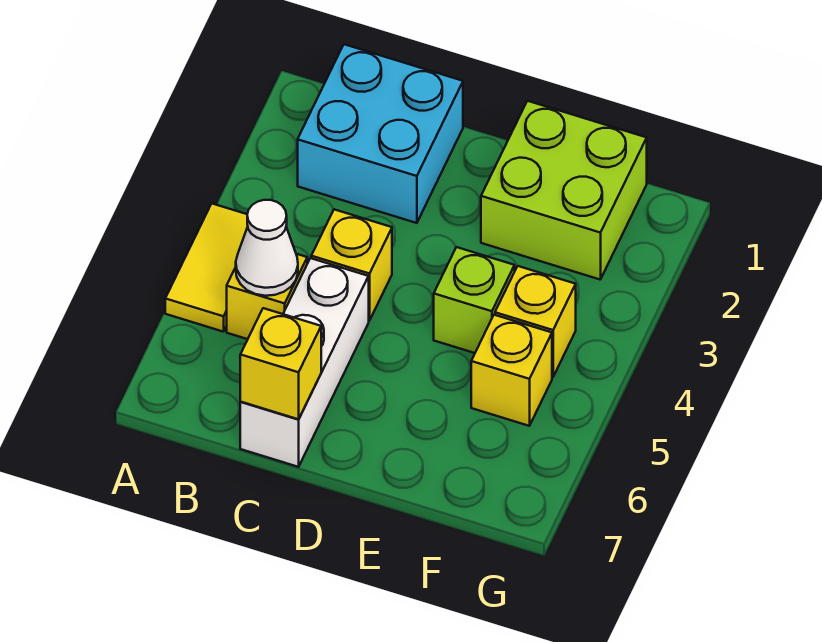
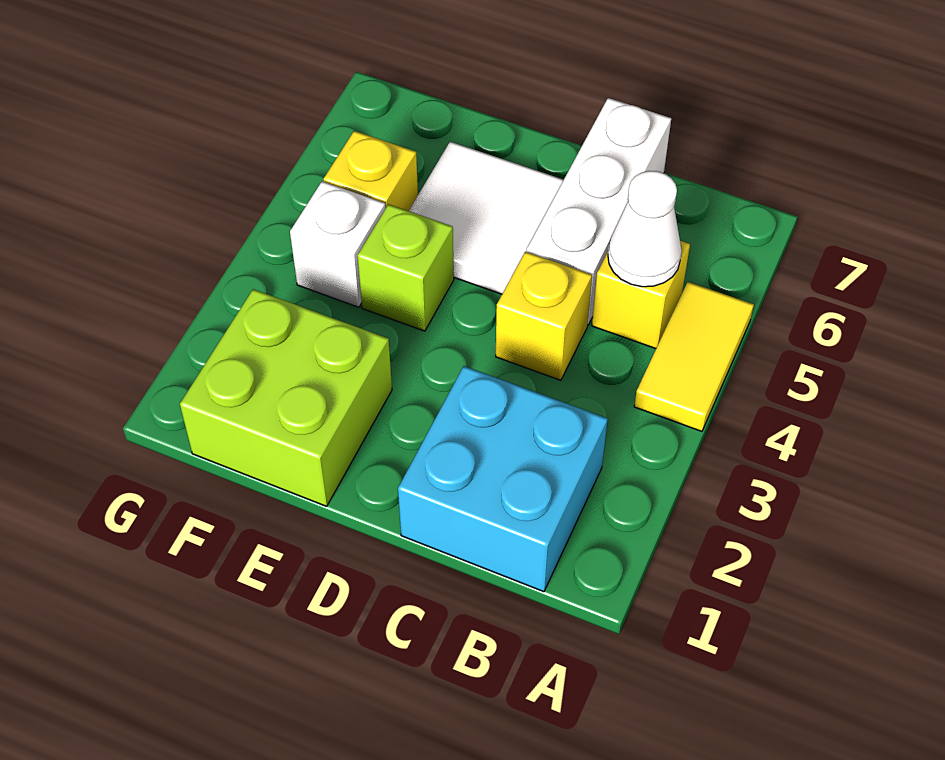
yellow 1x1 brick [240,308,321,419] -> none
none -> white 2x2 tile [409,142,563,294]
yellow 1x1 brick [495,266,576,377] -> white 1x1 brick [290,181,385,307]

